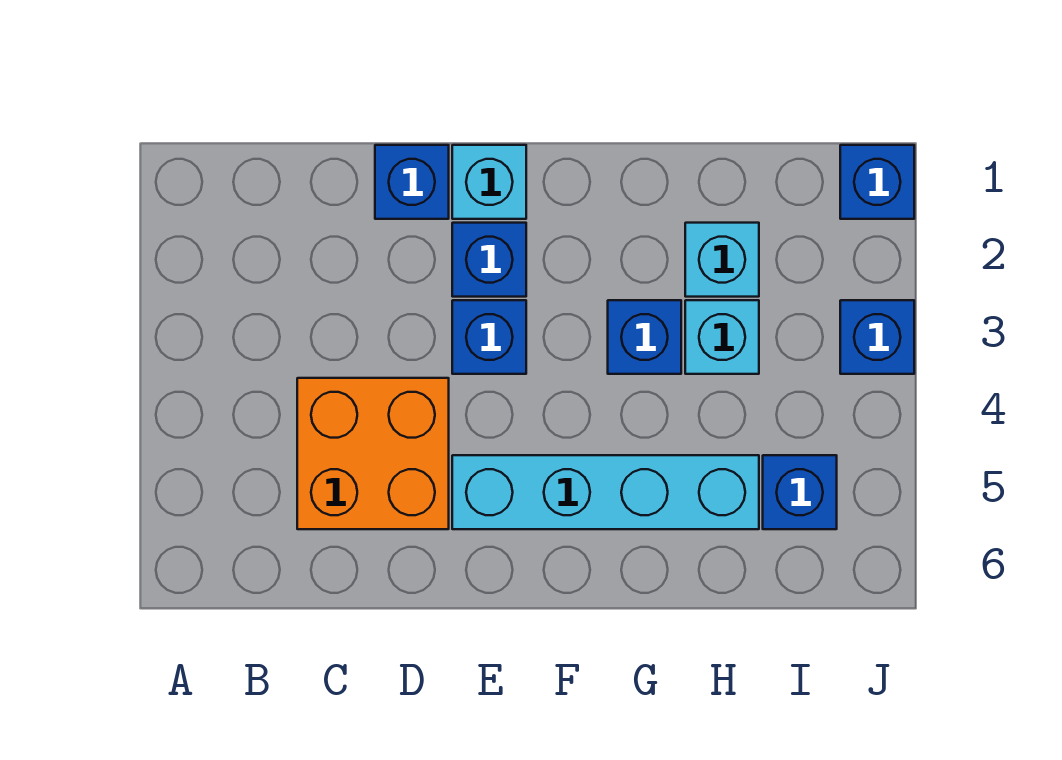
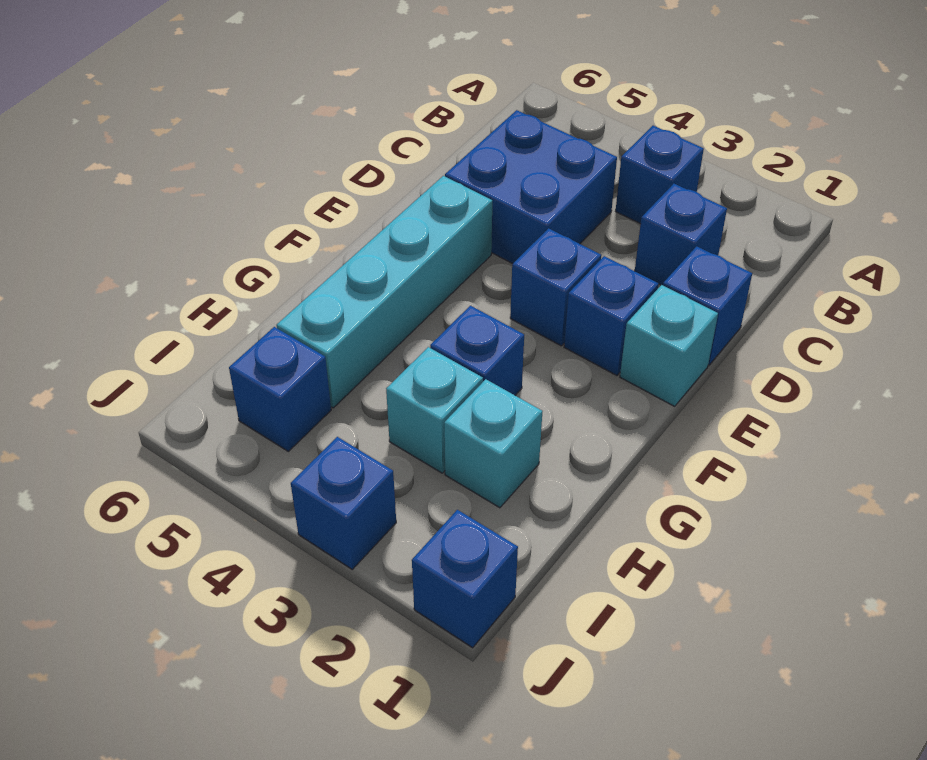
none -> blue 1x1 brick [616,126,704,224]
none -> blue 1x1 brick [635,184,727,285]
orange 2x2 brick [297,378,449,529] -> blue 2x2 brick [445,110,617,264]

